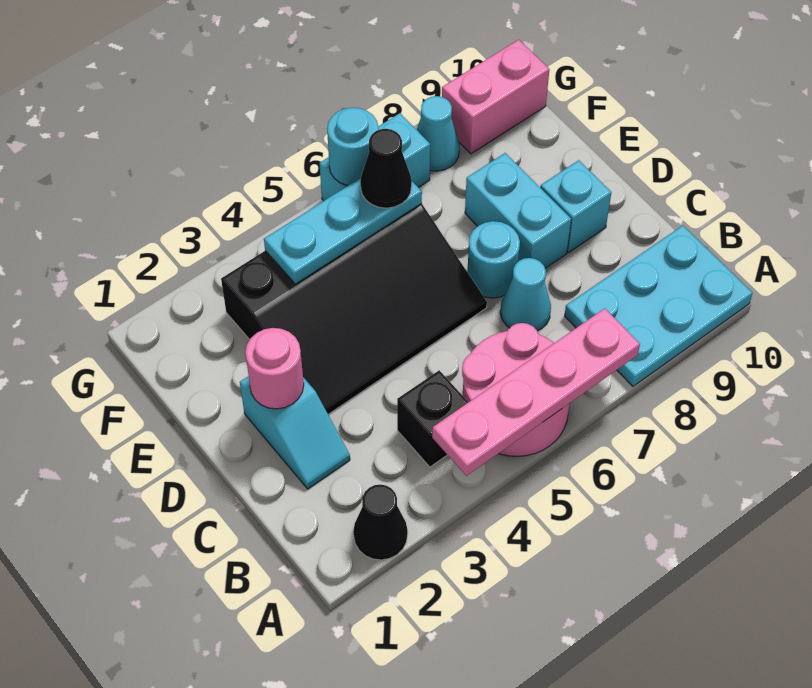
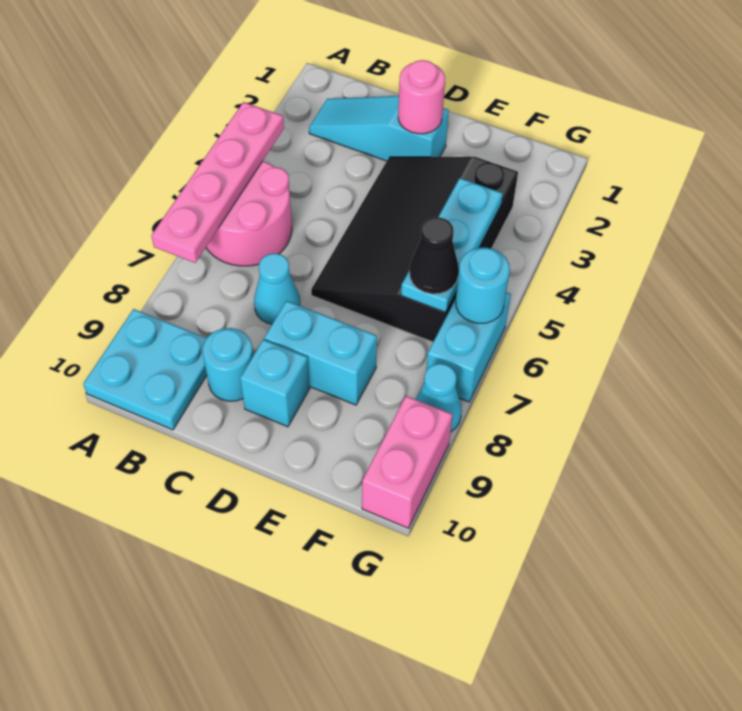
black 1x1 cone [353,484,408,560] -> none
cyan 2x3 plate [565,225,752,386] -> cyan 2x2 plate [83,309,207,430]
black 1x1 brick [397,370,468,467] -> none
cyan 1x2 slope [240,376,350,489] -> cyan 1x3 slope [309,96,449,161]
cyan 1x1 round brick [467,221,520,298] -> cyan 1x1 round brick moved to [203,328,253,401]

